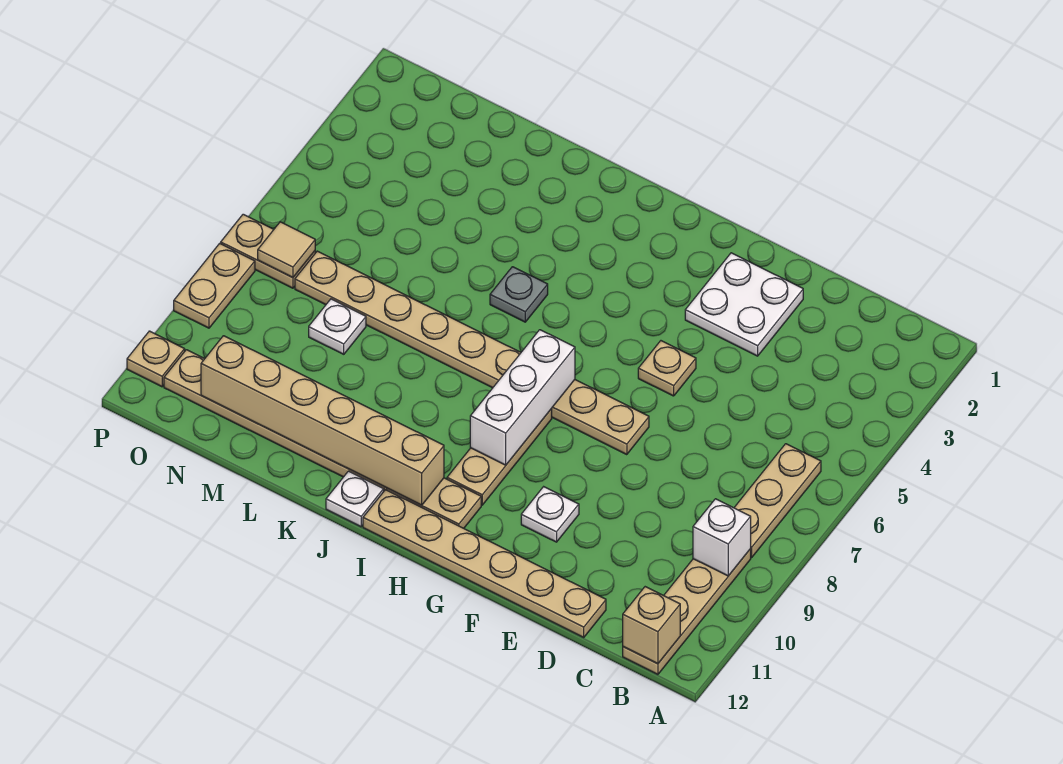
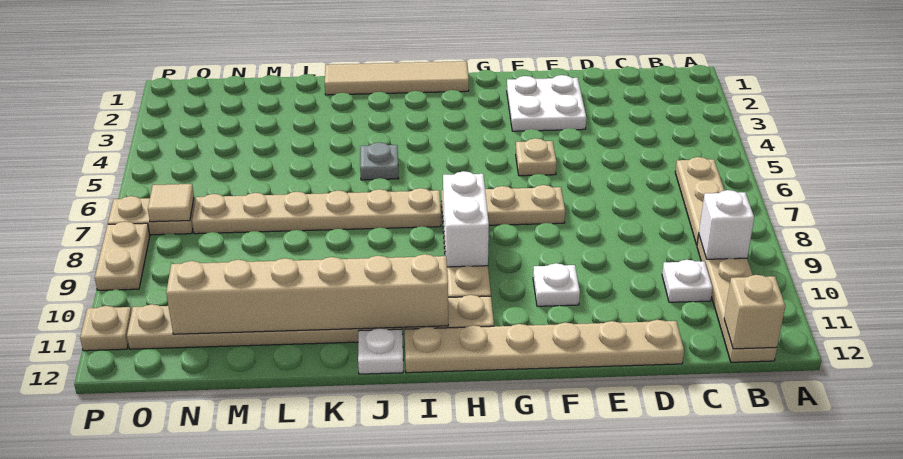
none -> tan 1x4 tile [325,61,469,95]
white 1x3 brick [470,330,575,465] -> white 1x2 brick [443,171,489,267]
white 1x1 plate [309,299,366,354] -> white 1x1 plate moved to [662,260,713,302]

